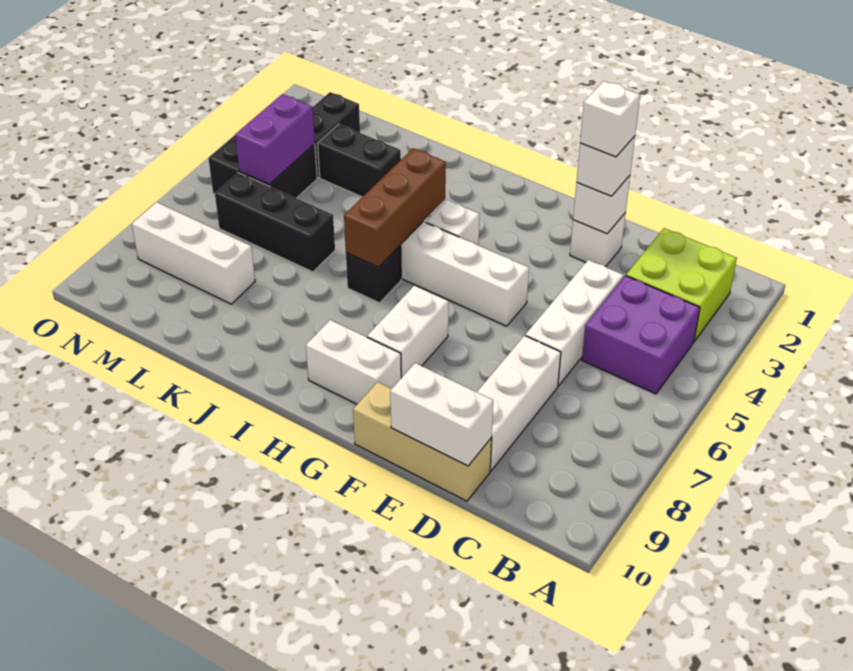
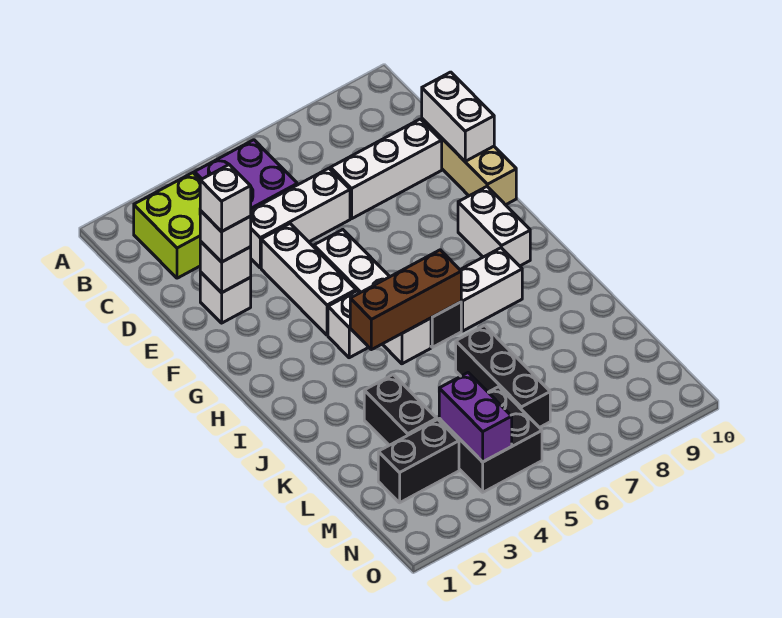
white 1x2 brick [367,286,449,378] -> white 1x2 brick moved to [460,248,522,331]
white 1x3 brick [132,202,255,304] -> white 1x3 brick moved to [261,224,356,335]
purple 1x2 brick [235,94,315,184] -> purple 1x2 brick turned to [439,373,512,462]

